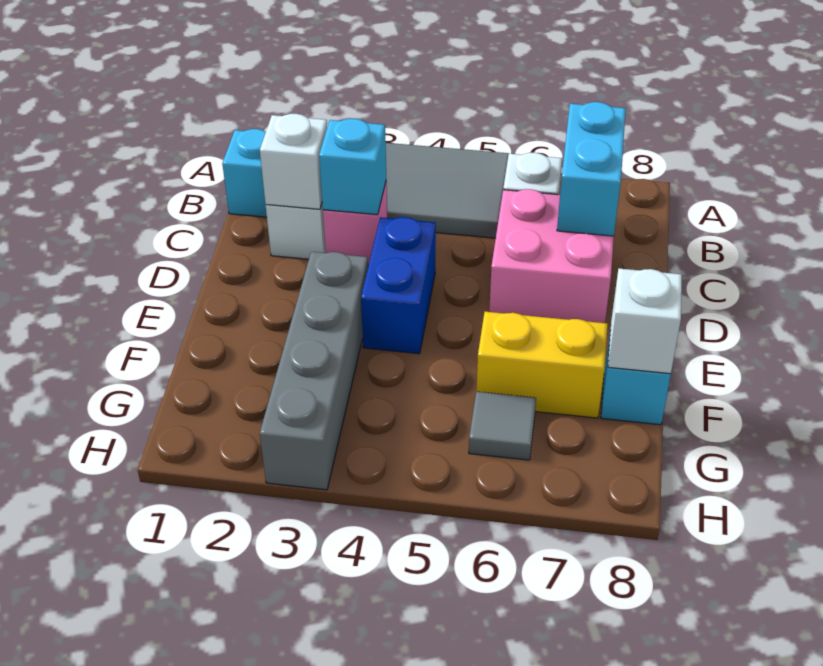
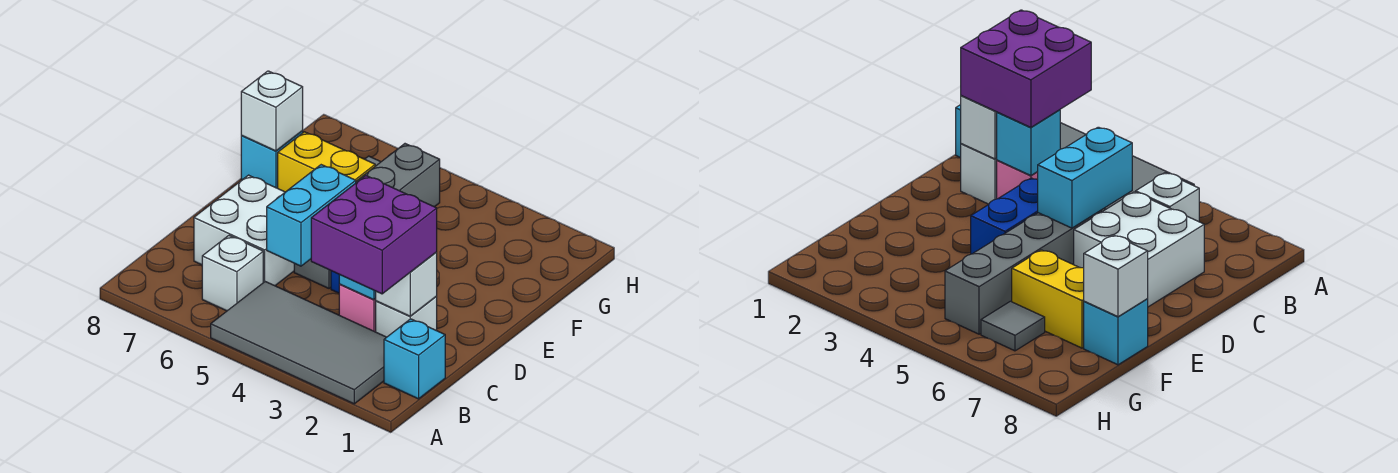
none -> purple 2x2 brick [311,176,437,294]
cyan 1x2 brick [557,102,626,236] -> cyan 1x2 brick moved to [267,165,356,266]
pink 2x2 brick [489,189,614,323] -> white 2x2 brick [194,175,294,286]
grey 1x4 brick [260,252,368,490] -> grey 1x4 brick moved to [294,144,440,288]

